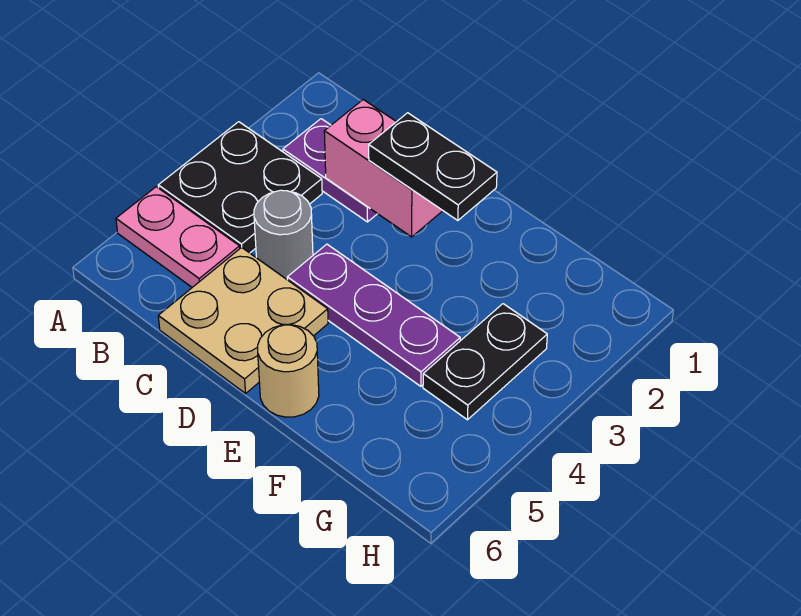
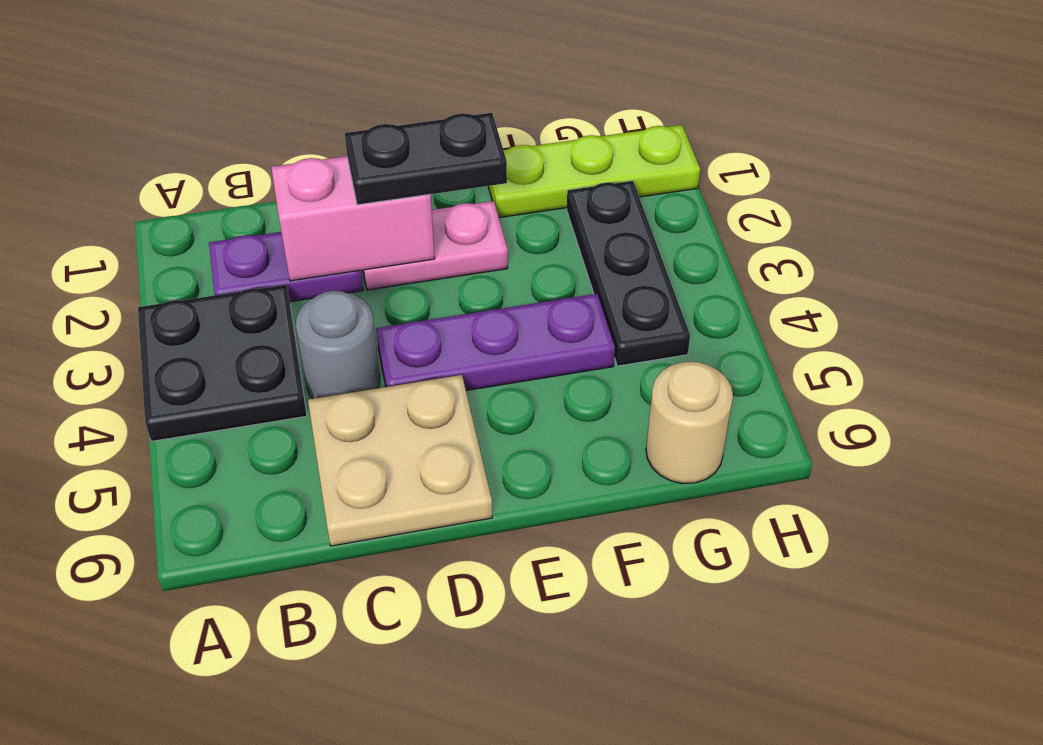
pink 1x2 plate [116,187,240,287] -> pink 1x2 plate moved to [363,201,508,290]
tan 1x1 round brick [258,325,319,417] -> tan 1x1 round brick moved to [646,361,733,483]
none -> lime 1x3 plate [488,125,700,218]
black 1x2 plate [423,304,547,420] -> black 1x3 plate [567,181,690,366]

